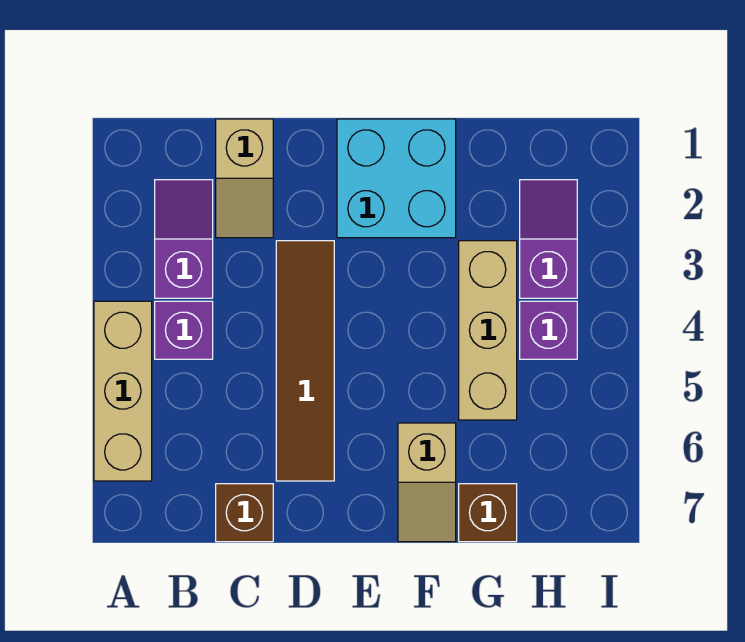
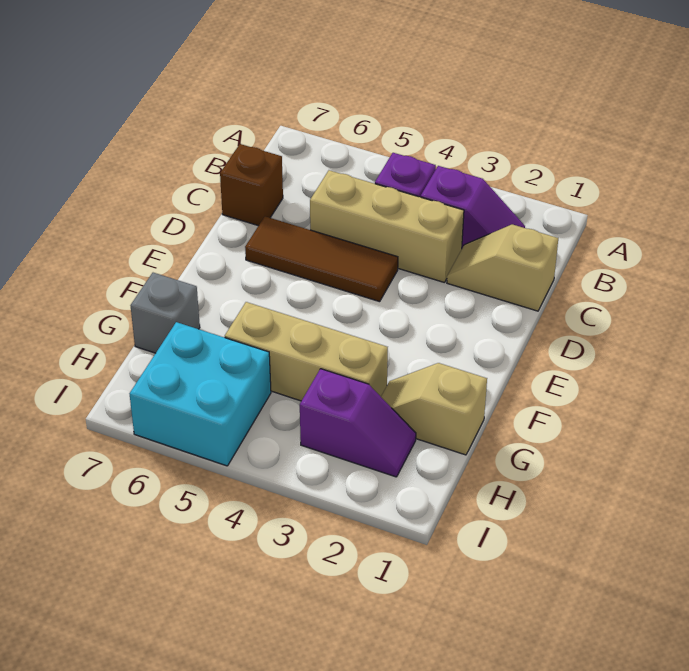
tan 1x3 brick [94,301,152,481] -> tan 1x3 brick moved to [310,170,464,283]
brown 1x4 tile [276,241,334,481] -> brown 1x3 tile [245,216,398,302]
cyan 2x2 brick [337,119,456,238] -> cyan 2x2 brick moved to [130,322,271,466]
tan 1x2 slope [398,423,456,542] -> tan 1x2 slope moved to [381,363,487,455]
brown 1x1 brick [459,484,517,542] -> grey 1x1 brick [131,273,200,353]
purple 1x1 brick [520,301,577,359] -> none

